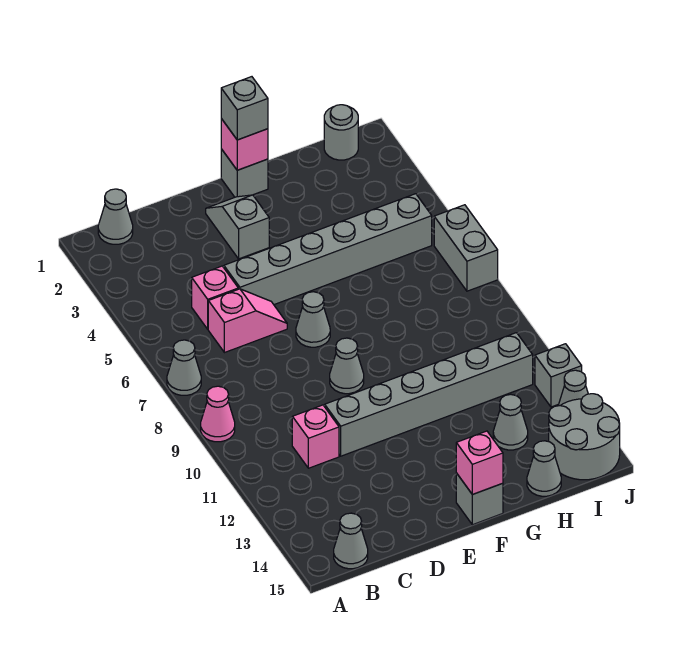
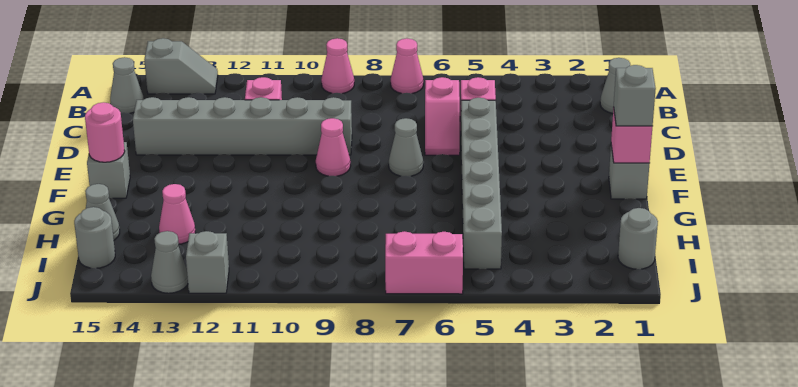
grey 1x1 cone [167,340,201,395] -> pink 1x1 cone [391,38,423,94]
grey 1x6 brick [325,333,533,456] -> grey 1x6 brick turned to [133,97,352,155]
grey 1x2 slope [206,195,269,259] -> grey 1x2 slope moved to [144,38,218,94]
grey 1x1 cone [330,338,364,394] -> pink 1x1 cone [316,118,351,176]
pink 1x1 brick [456,431,503,494] -> pink 1x1 round brick [85,102,125,162]
grey 1x1 cone [493,395,528,450] -> pink 1x1 cone [159,184,195,244]
grey 2x2 round brick [549,394,620,480] -> grey 1x1 round brick [74,207,115,268]
grey 1x2 brick [434,205,498,291] -> pink 1x2 brick [385,231,463,294]

